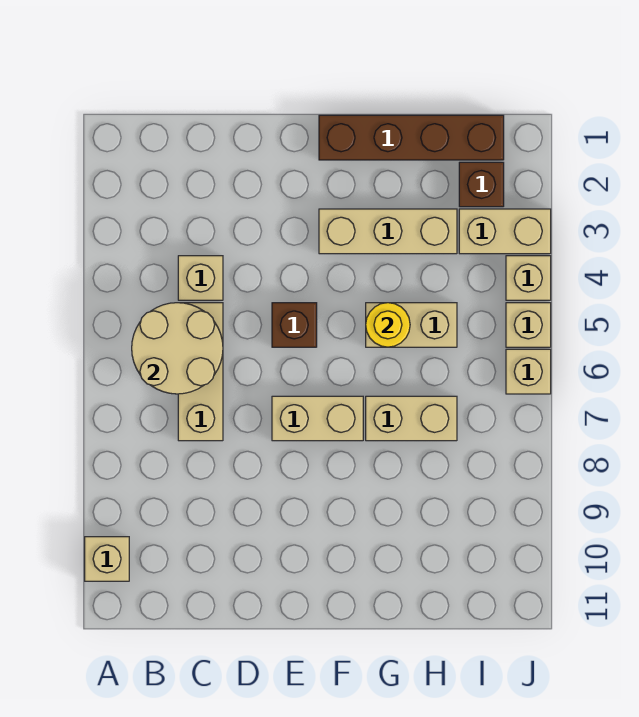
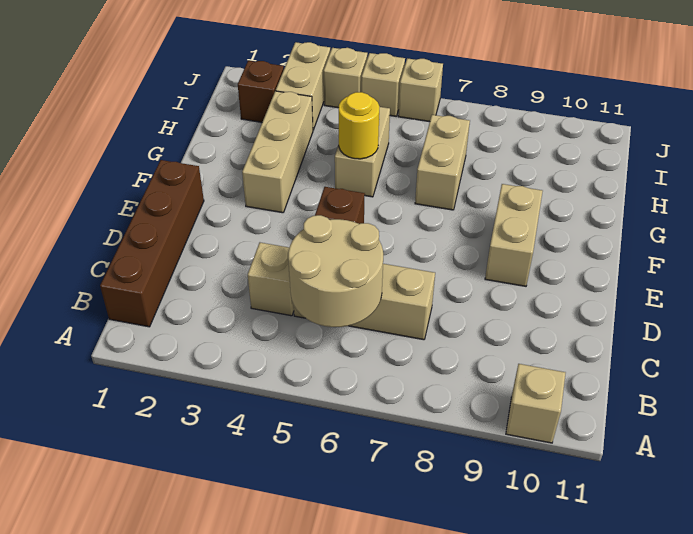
tan 1x2 brick [272,396,363,441] -> tan 1x2 brick moved to [485,184,543,286]
brown 1x4 brick [319,115,504,160] -> brown 1x4 brick moved to [100,160,204,327]

